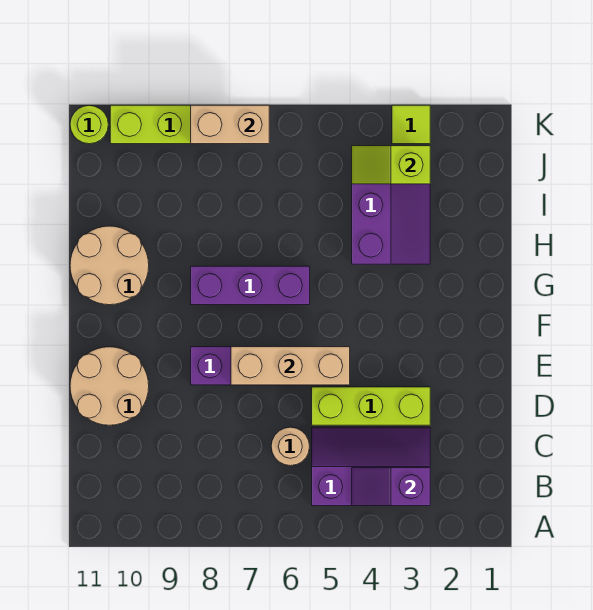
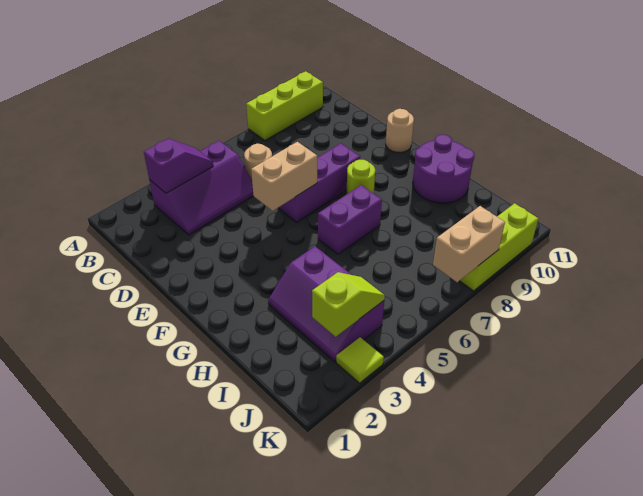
lime 1x3 brick [312,387,430,425] -> lime 1x3 brick moved to [246,71,323,140]
tan 2x2 round brick [70,347,149,425] -> tan 1x1 round brick [386,109,414,153]
tan 1x3 brick [231,347,350,385] -> tan 1x2 brick [251,142,317,211]
purple 1x3 brick [191,266,310,305] -> purple 1x2 brick [318,185,382,254]
tan 2x2 round brick [70,226,149,305] -> purple 2x2 round brick [413,135,474,203]
lime 1x1 round brick [70,105,108,144] -> lime 1x1 round brick moved to [346,160,375,194]

